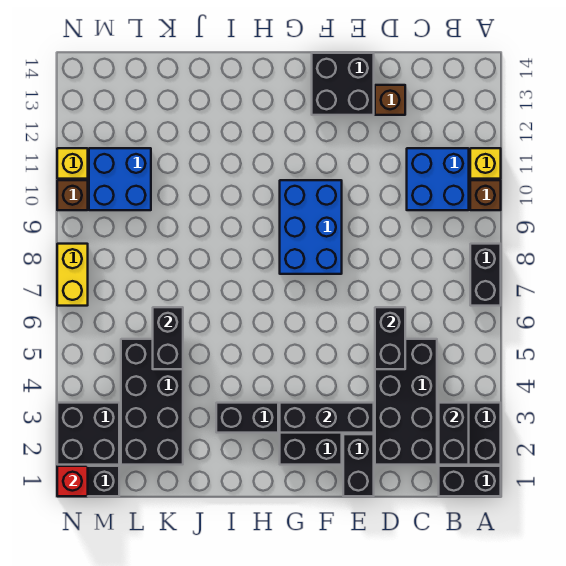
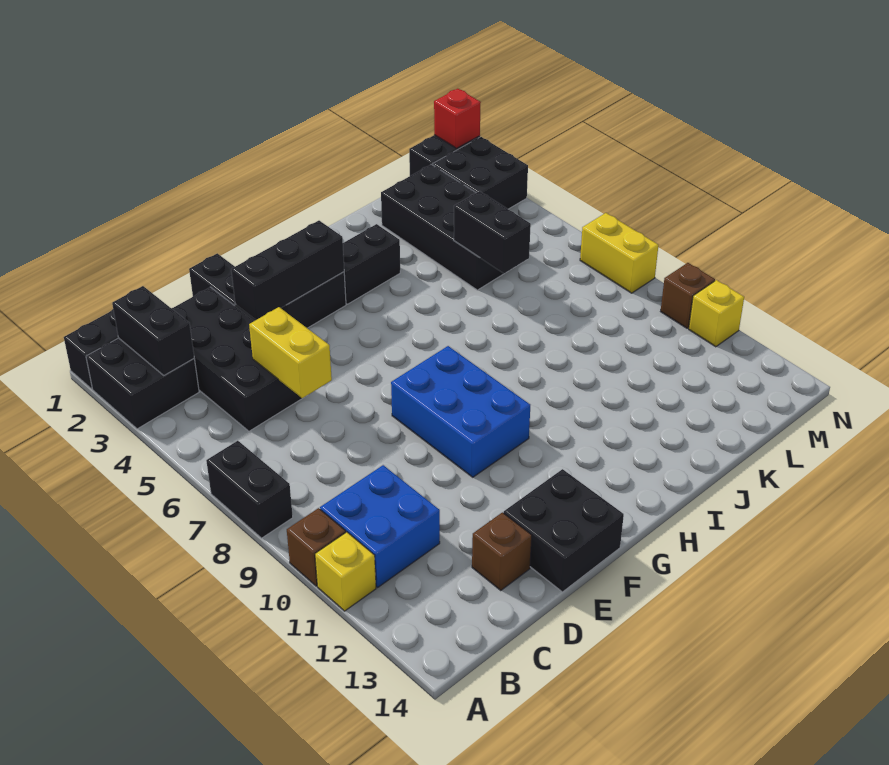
black 1x2 brick [375,307,405,369] -> yellow 1x2 brick [249,307,332,398]
blue 2x2 brick [89,148,151,210] -> none

